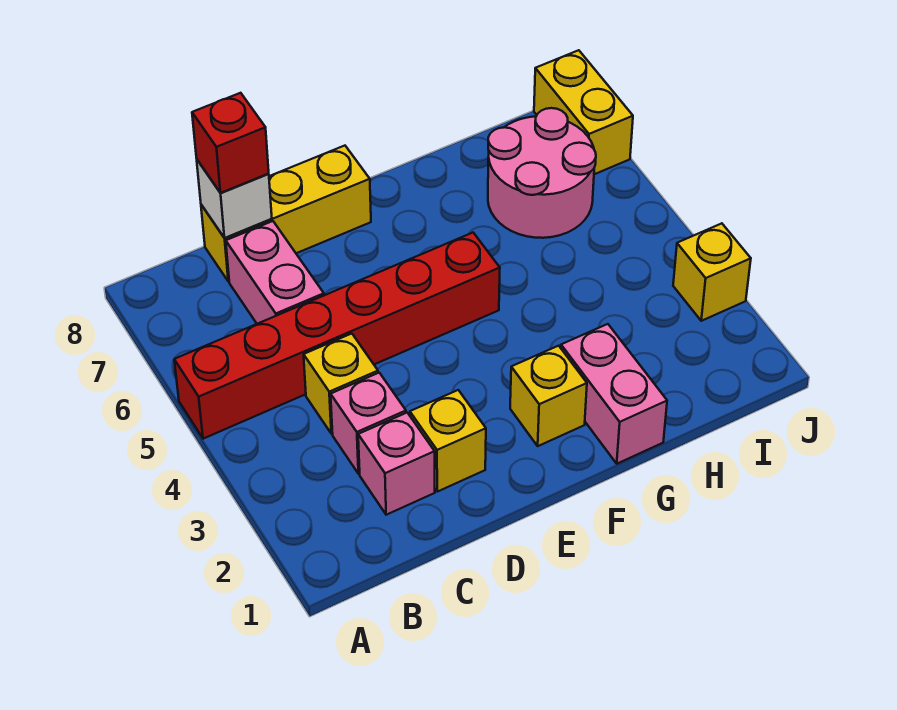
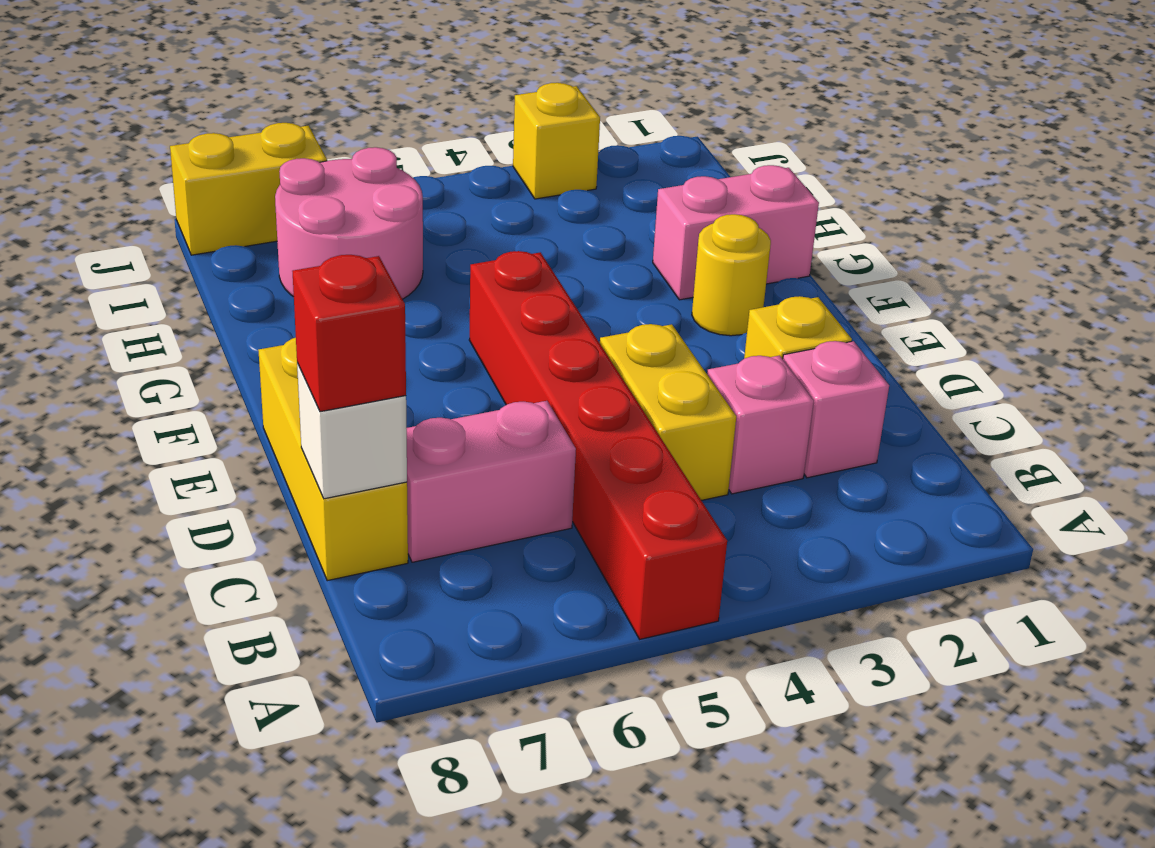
yellow 1x1 brick [304,334,378,434] -> yellow 1x2 brick [600,324,736,500]
yellow 1x1 brick [510,346,587,446] -> yellow 1x1 round brick [692,214,771,336]

